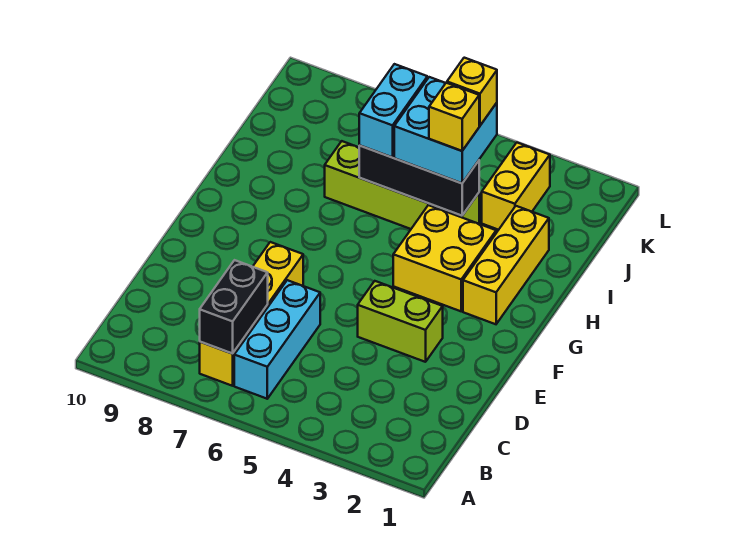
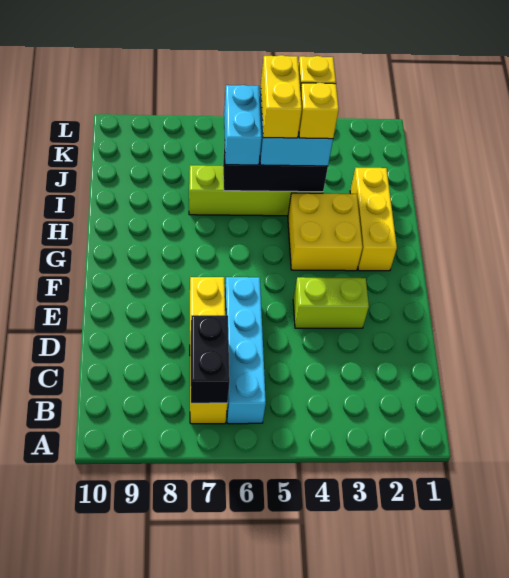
cyan 1x3 brick [234,280,320,399] -> cyan 1x4 brick [225,277,266,424]
yellow 1x2 brick [482,143,550,230] -> yellow 1x2 brick moved to [261,55,302,138]

